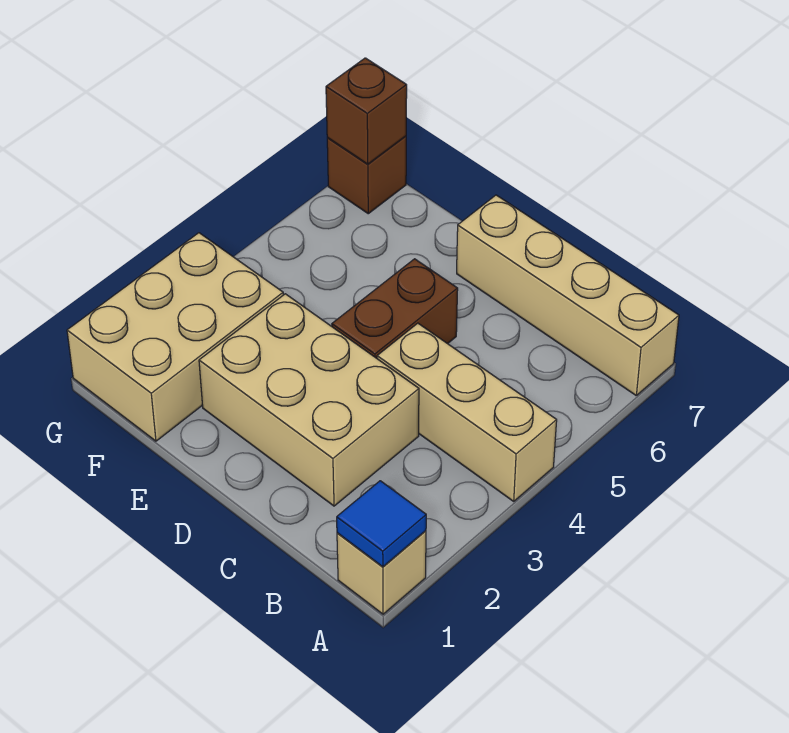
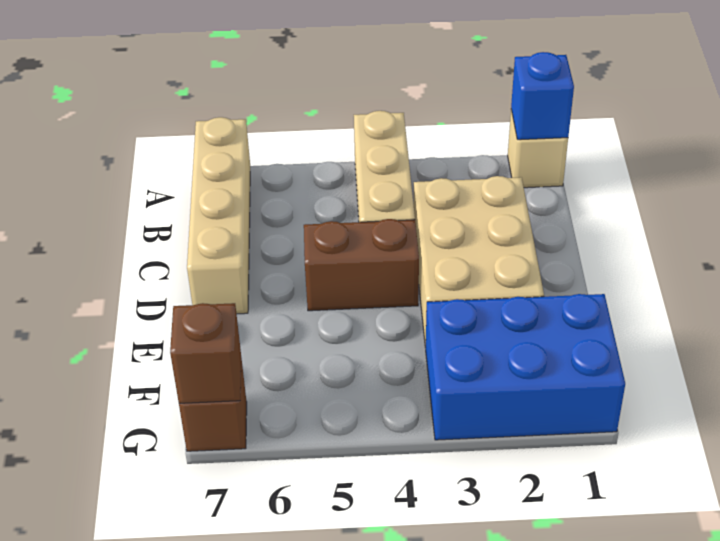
blue 1x1 tile [337,481,426,567] -> blue 1x1 brick [511,52,574,140]
tan 2x3 brick [67,233,283,441] -> blue 2x3 brick [426,294,625,440]

